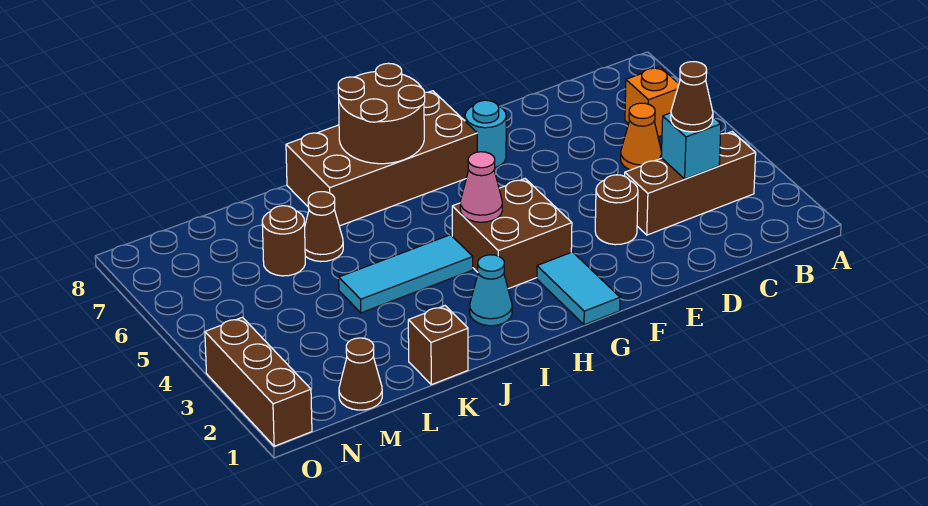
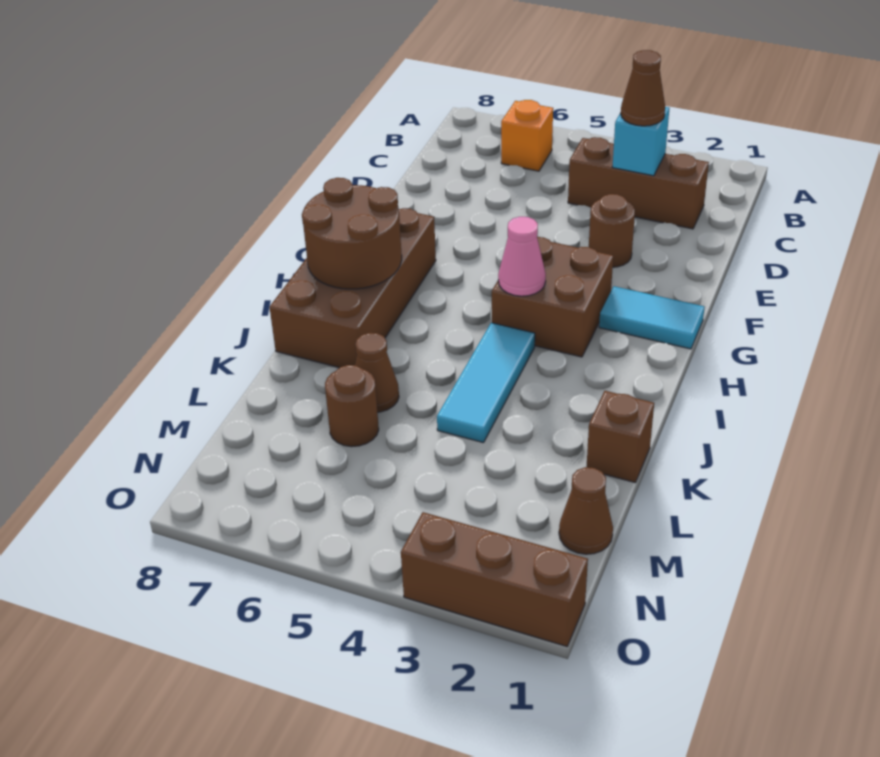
brown 1x3 brick [625,132,756,235] -> brown 1x3 brick turned to [568,137,709,229]
orange 1x1 cone [621,103,662,170] -> none
cyan 1x1 round brick [465,100,506,167] -> none
cyan 1x1 cone [470,255,512,326] -> none

